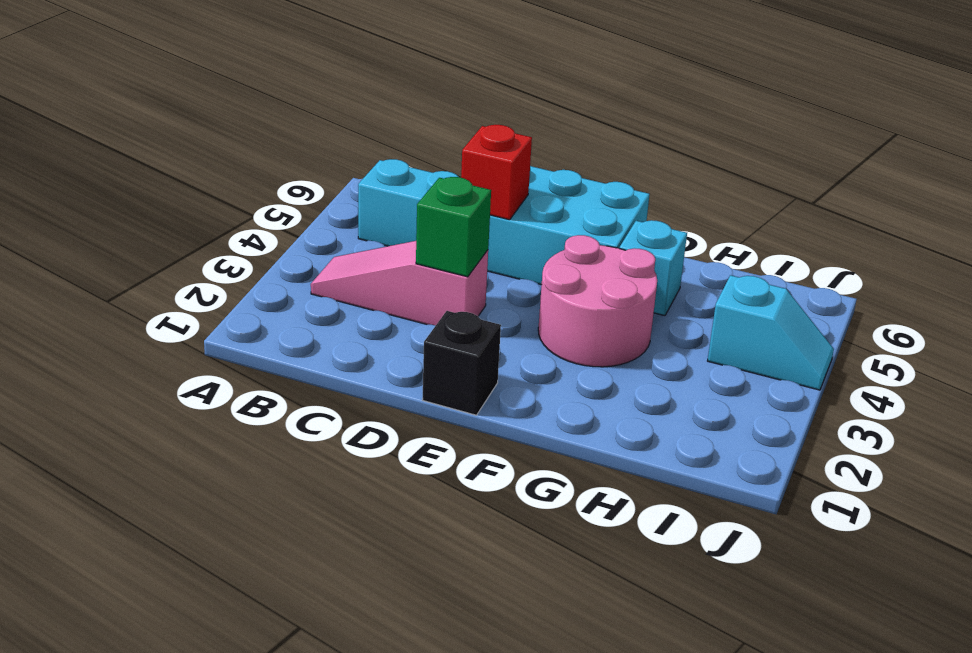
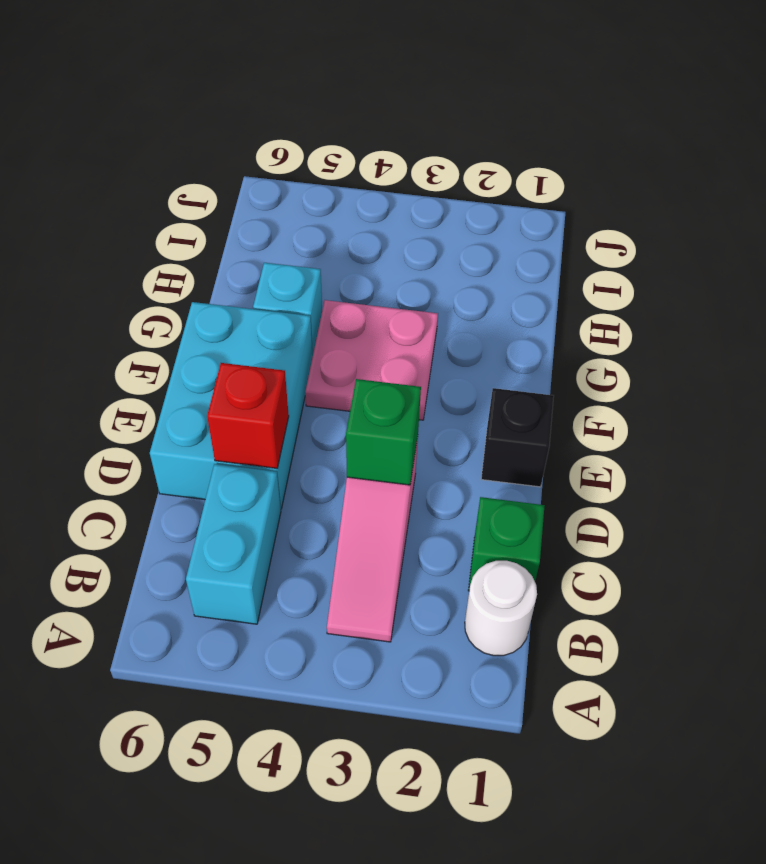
none -> white 1x1 round brick [465,561,537,656]
none -> green 1x1 brick [468,497,545,591]
pink 2x2 round brick [538,235,657,367] -> pink 2x2 plate [305,300,438,420]
cyan 1x2 slope [708,275,834,390] -> none

